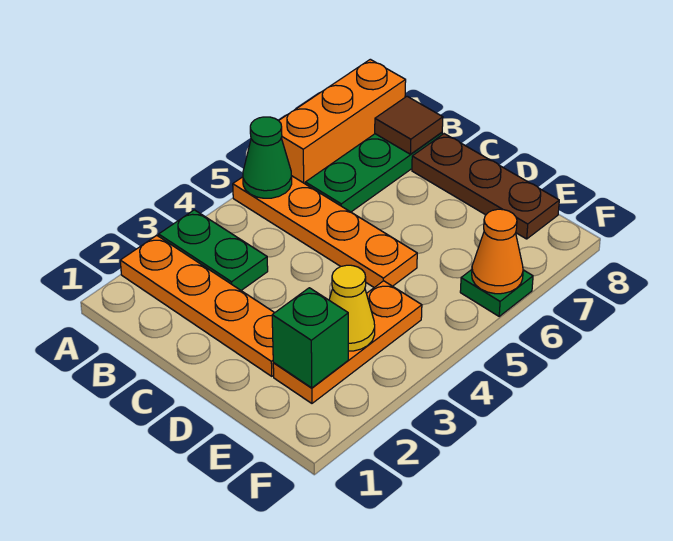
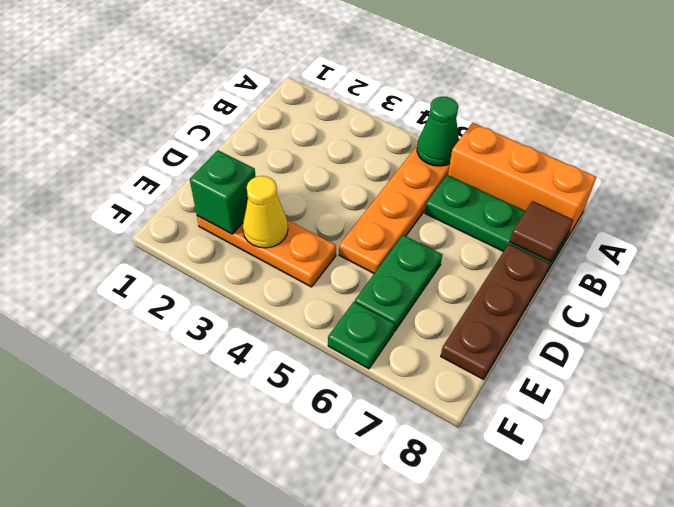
orange 1x4 plate [120,236,274,376] -> none
green 1x2 plate [159,210,268,290] -> green 1x2 plate moved to [355,235,442,332]
orange 1x1 cone [472,209,523,294] -> none

